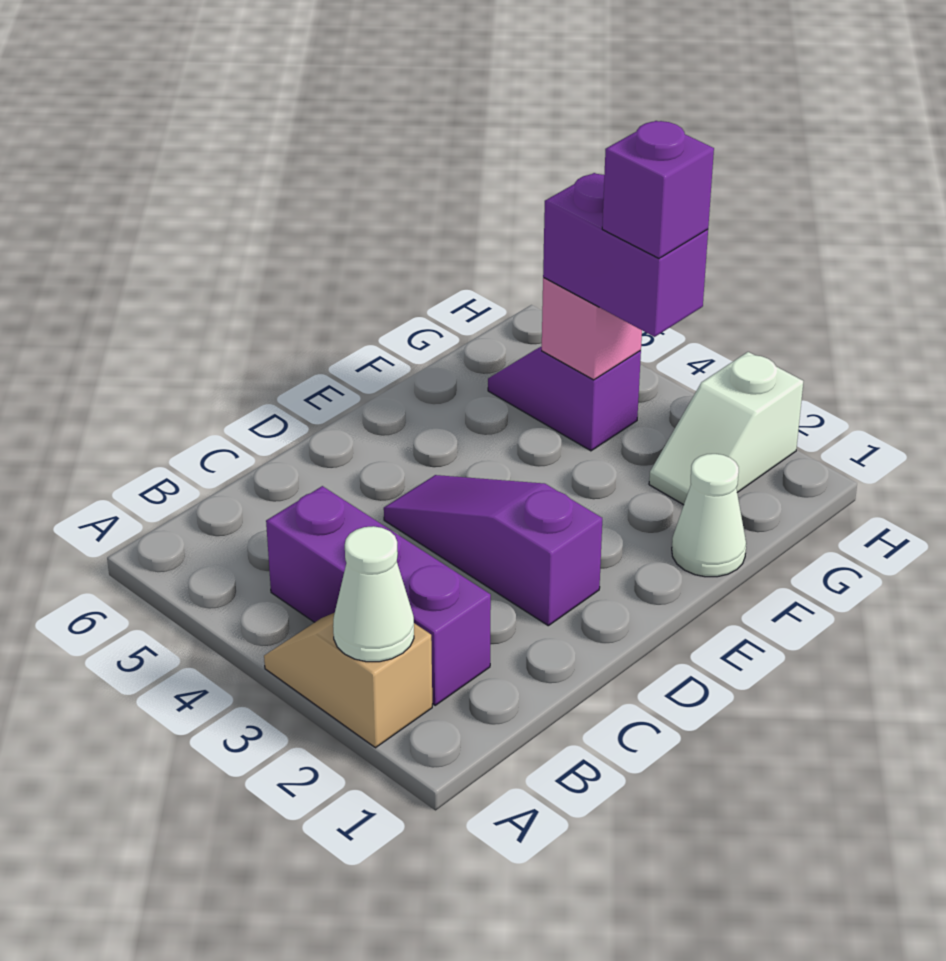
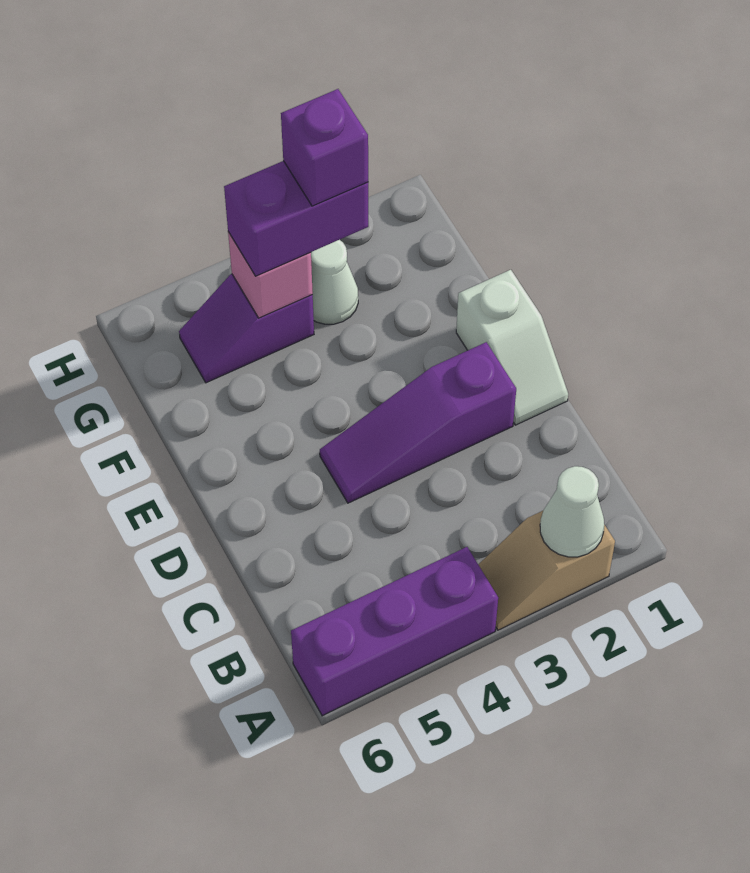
purple 1x3 brick [266,486,491,705] -> purple 1x3 brick moved to [291,547,498,716]
white 1x1 cone [672,454,746,577] -> white 1x1 cone moved to [311,240,358,324]
white 1x2 slope [649,352,803,505] -> white 1x2 slope moved to [456,270,568,425]

